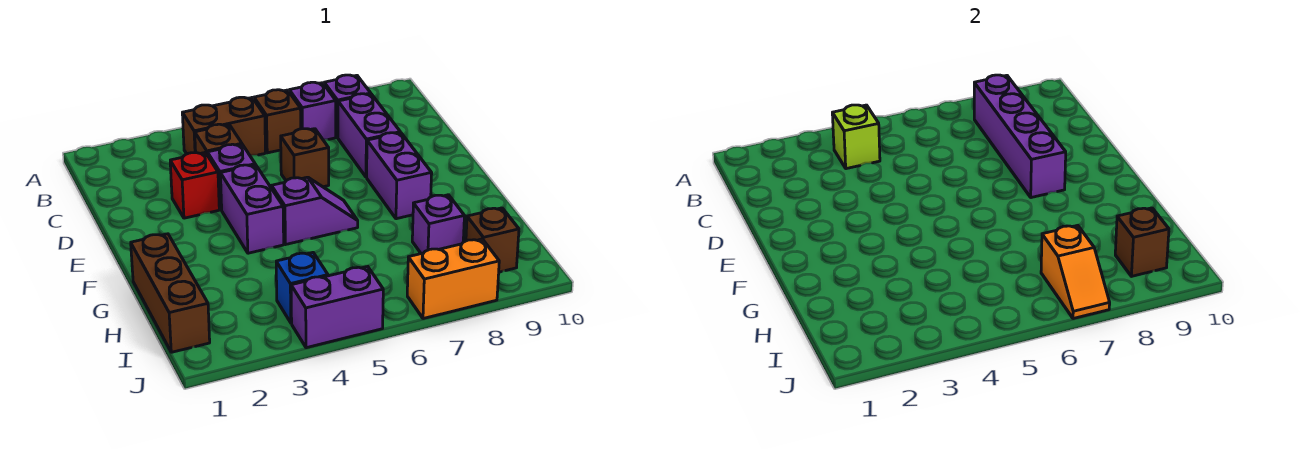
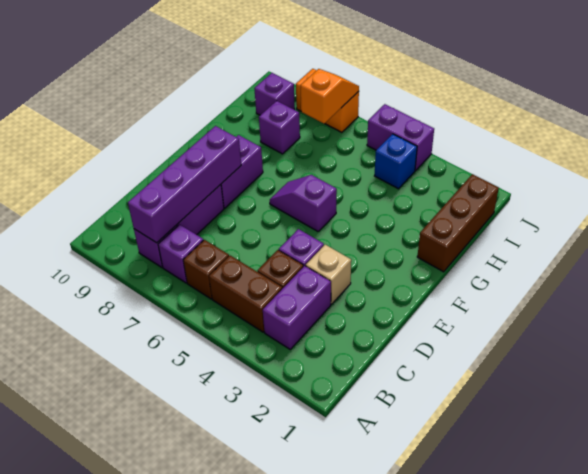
lime 1x1 brick [832,105,880,169] -> none
red 1x1 brick [170,152,219,218] -> tan 1x1 brick [306,245,351,304]
brown 1x1 brick [281,129,329,187] -> none
purple 1x2 brick [220,165,284,253] -> purple 1x2 brick moved to [263,266,331,349]
brown 1x1 brick [466,208,519,272] -> purple 1x1 brick [254,73,295,115]
brown 1x1 brick [1115,208,1169,276] -> none

